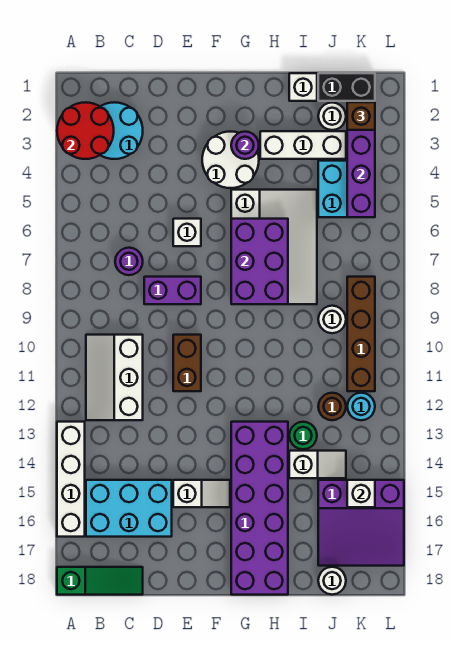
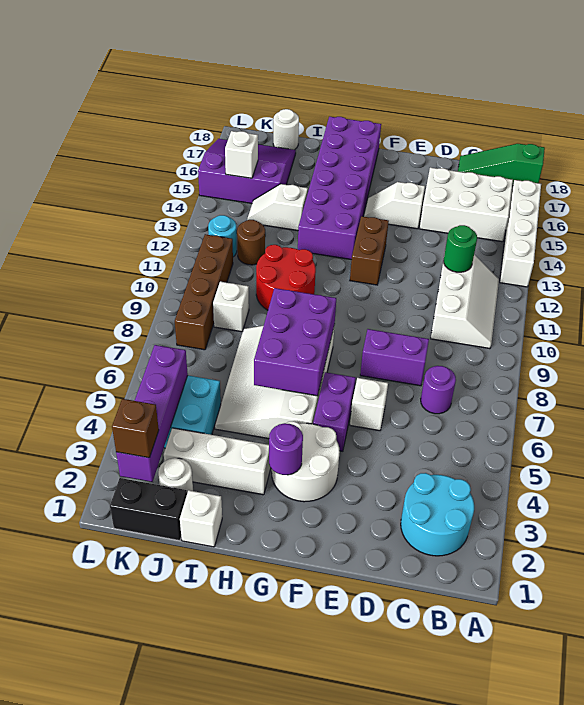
red 2x2 round brick [57,102,114,159] -> red 2x2 round brick moved to [256,245,316,310]
cyan 2x3 brick [86,480,172,537] -> white 2x3 brick [420,168,513,242]
brown 1x2 brick [173,335,201,391] -> brown 1x2 brick moved to [350,216,389,285]
none -> purple 1x2 brick [313,372,356,451]
green 1x1 round brick [289,422,317,449] -> green 1x1 round brick moved to [444,225,477,272]
white 1x1 round brick [318,306,346,333] -> white 1x1 brick [213,282,249,332]

